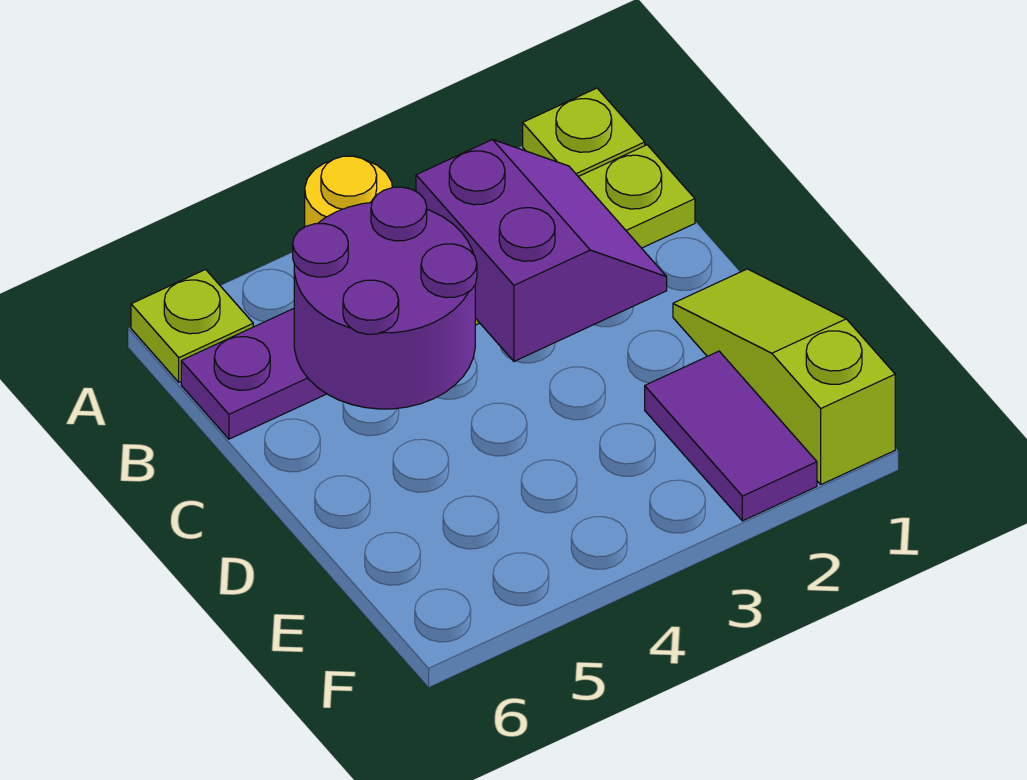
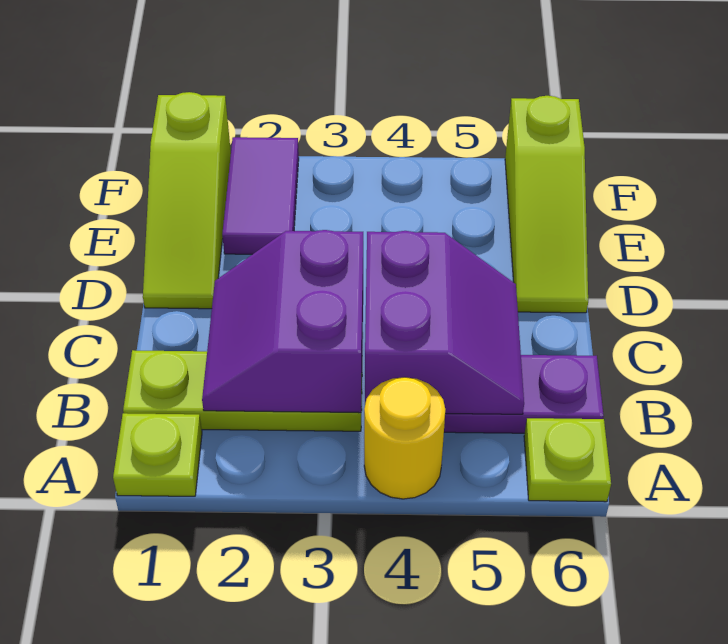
purple 2x2 round brick [293,187,477,409] -> purple 2x2 slope [365,231,524,414]
none -> lime 1x3 slope [505,96,588,313]

